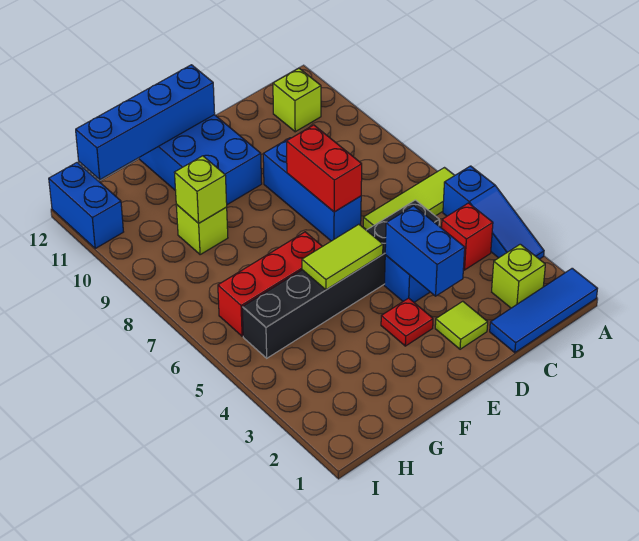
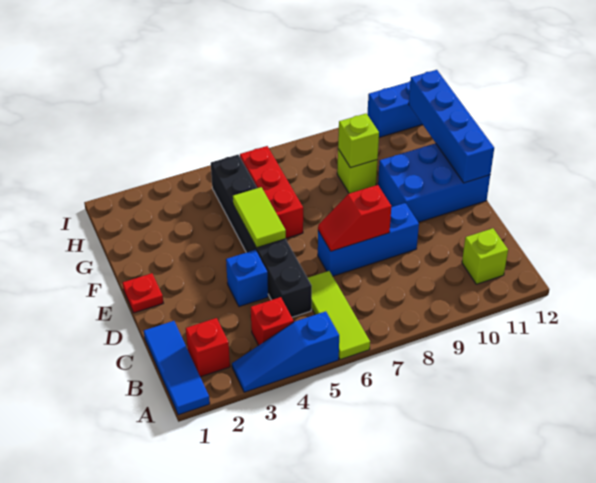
lime 1x1 brick [492,244,545,308] -> red 1x1 brick [186,318,230,377]
lime 1x1 tile [435,301,488,349] -> none
blue 1x2 brick [385,206,465,296] -> none
red 1x2 brick [287,125,362,212] -> red 1x2 slope [318,185,391,251]
red 1x1 plate [381,298,433,346] -> red 1x1 plate moved to [123,273,163,313]

